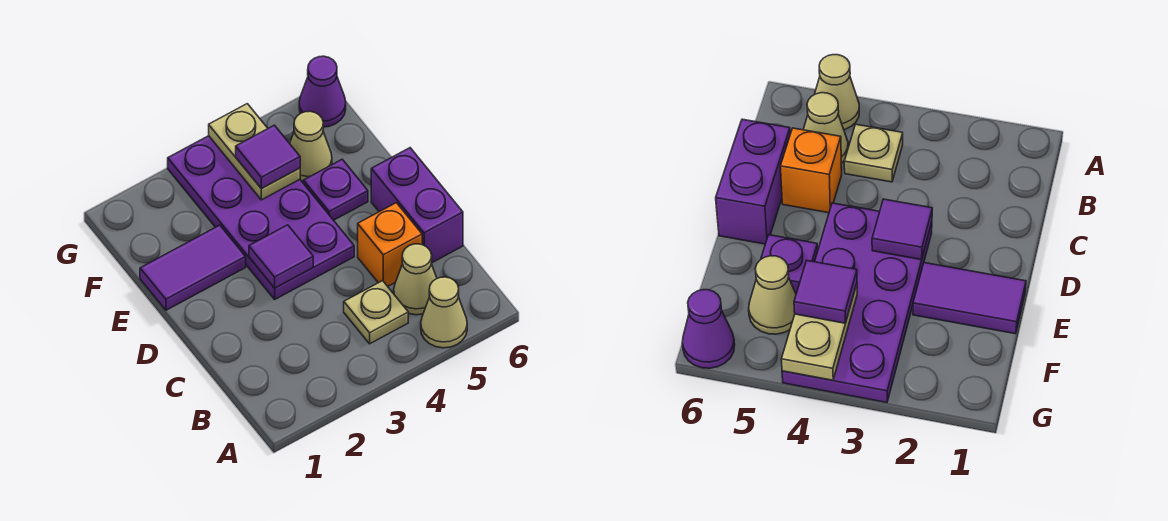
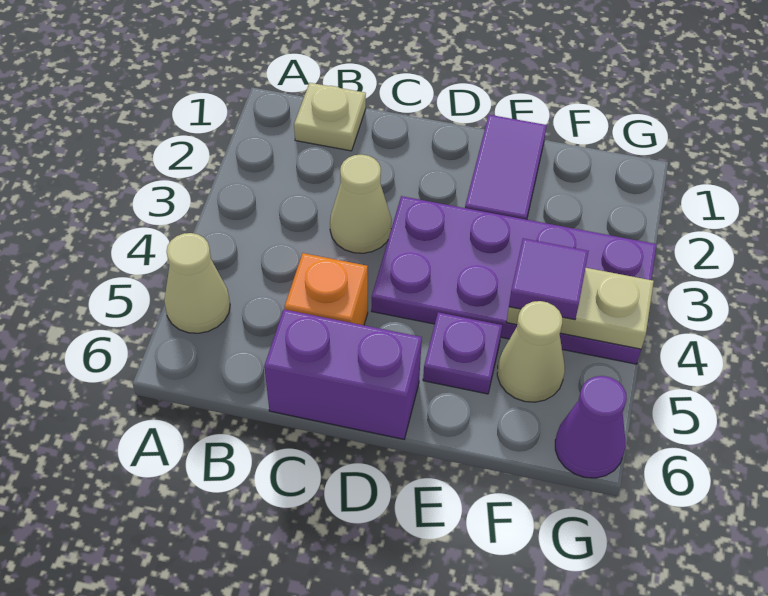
tan 1x1 plate [344,281,408,344] -> tan 1x1 plate moved to [294,83,366,151]
tan 1x1 cone [394,244,437,315] -> tan 1x1 cone moved to [330,155,392,253]
purple 1x1 tile [249,225,313,288] -> none

